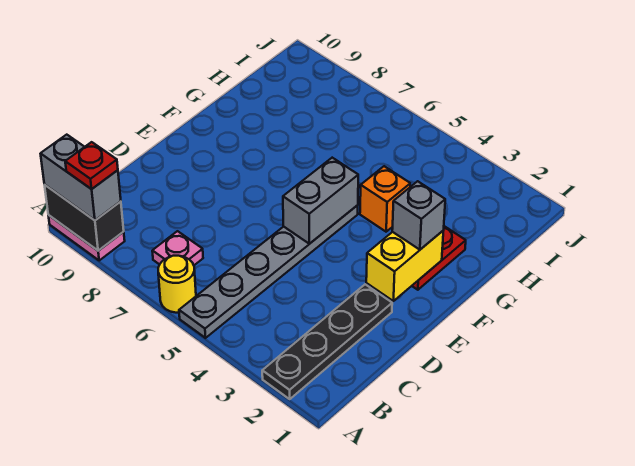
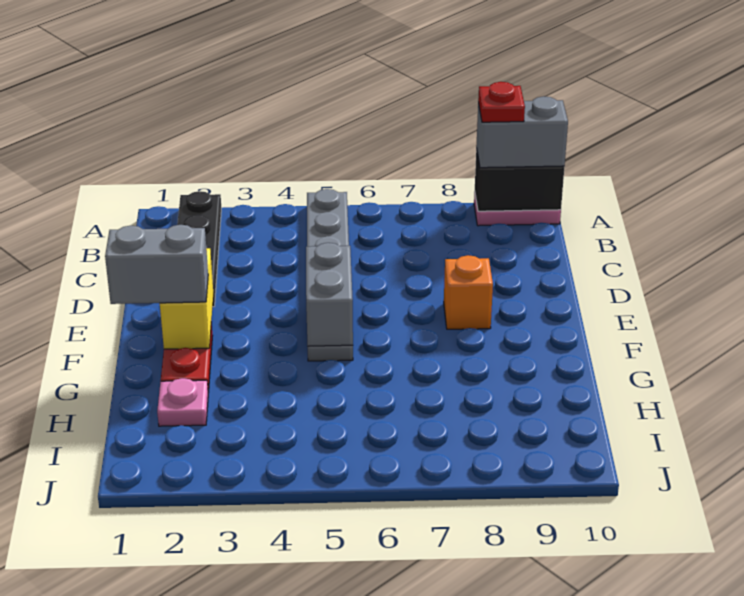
yellow 1x1 round brick [158,256,196,313] -> none
pink 1x1 plate [152,231,203,265] -> pink 1x1 plate moved to [157,378,208,426]
grey 1x1 brick [392,181,445,250] -> grey 1x2 brick [105,225,208,304]
orange 1x1 brick [360,166,410,232] -> orange 1x1 brick moved to [444,255,493,329]

